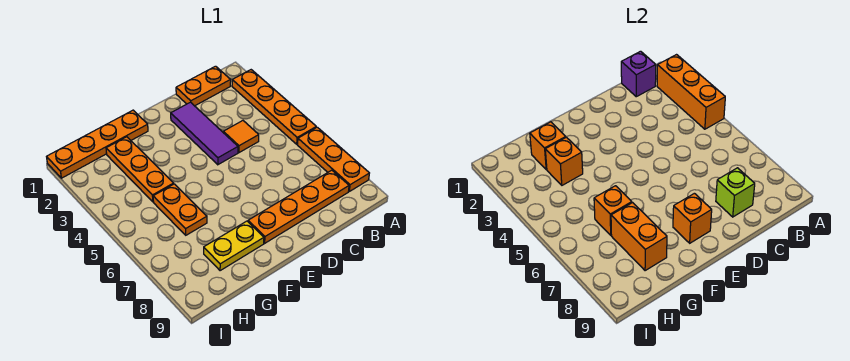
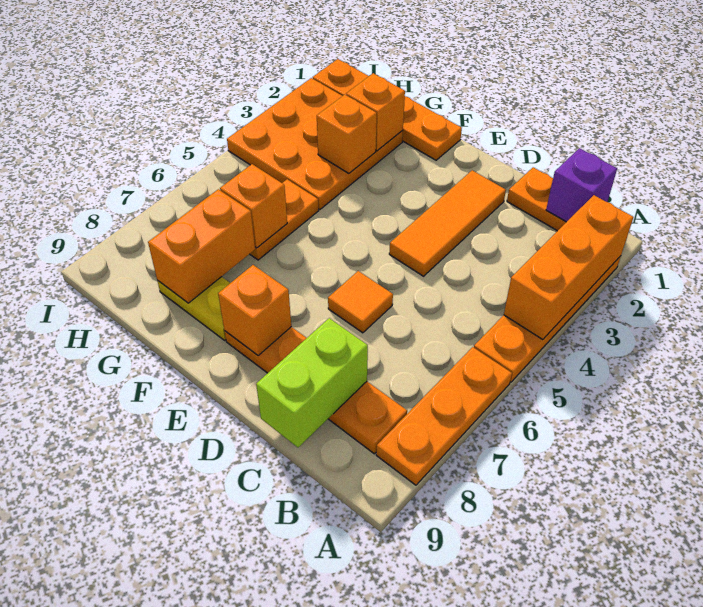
orange 1x1 tile [223,121,259,153] -> orange 1x1 tile moved to [328,271,393,333]
lime 1x1 brick [716,168,755,217] -> lime 1x2 brick [256,318,368,447]
purple 1x3 tile [171,102,238,165] -> orange 1x3 tile [389,170,506,276]
orange 1x3 plate [106,137,174,202] -> orange 3x3 plate [227,78,403,210]

